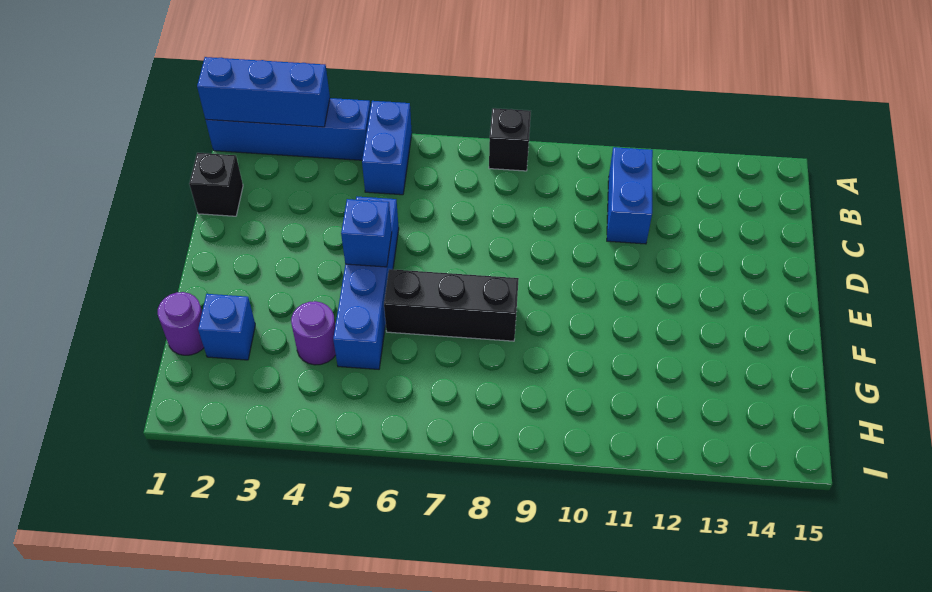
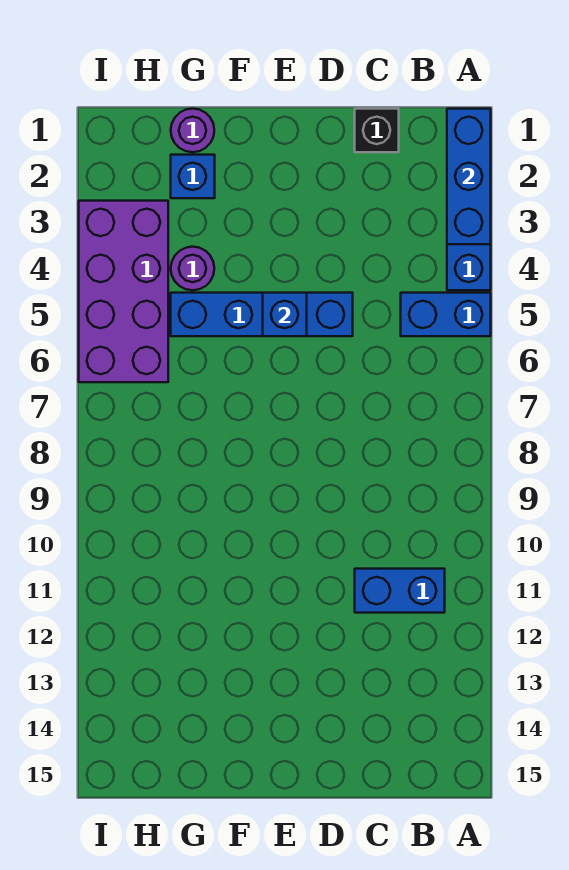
black 1x1 brick [489,108,531,171] -> none
black 1x3 brick [384,269,519,341] -> none
none -> purple 2x4 brick [79,201,168,382]

